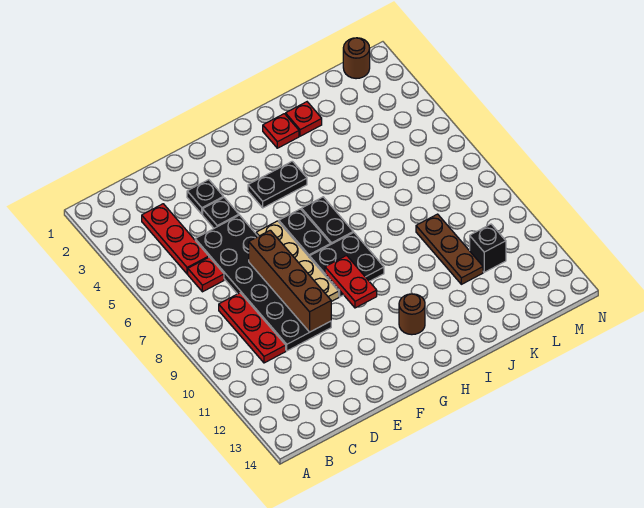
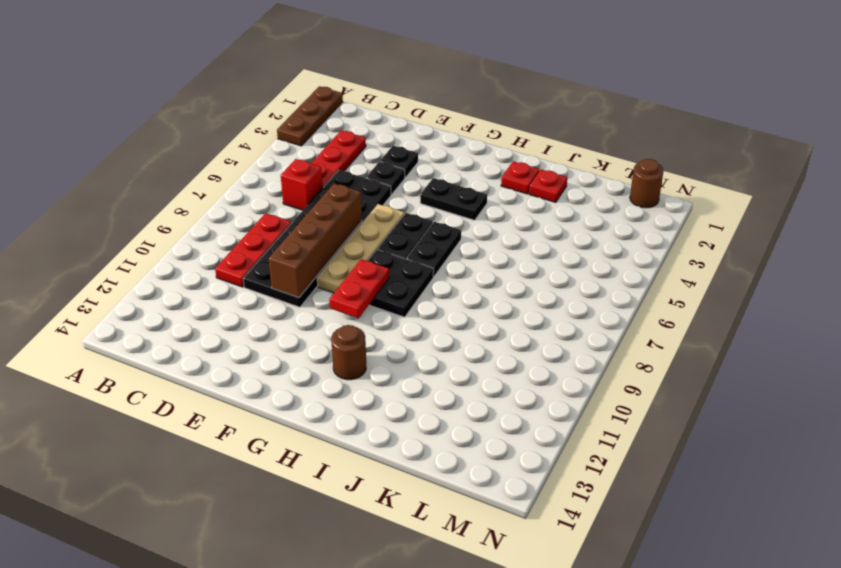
red 1x1 plate [188,257,224,292] -> red 1x1 brick [281,159,323,210]
brown 1x3 plate [416,214,483,284] -> brown 1x3 plate moved to [277,86,343,146]
black 1x1 brick [470,224,506,272] -> none

